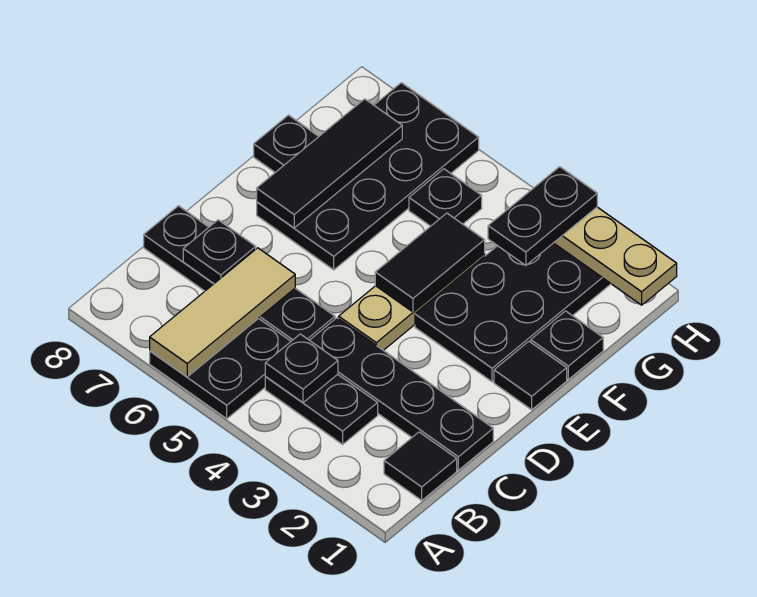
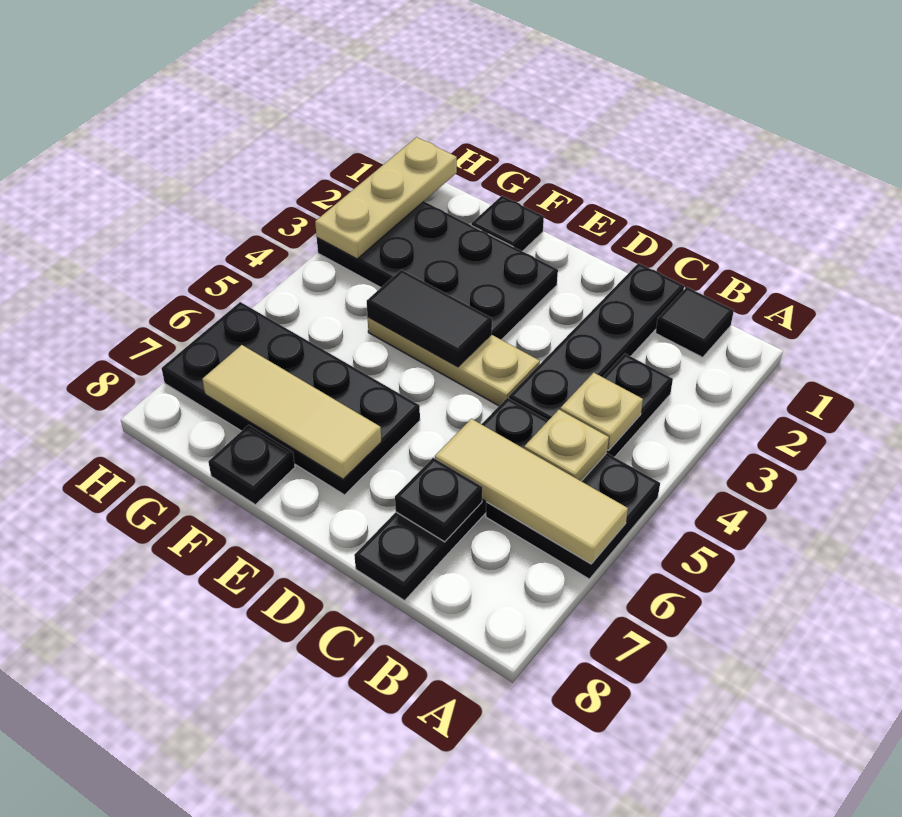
black 1x1 plate [265,334,338,402] -> tan 1x1 plate [560,373,643,450]
none -> tan 1x1 plate [524,410,609,481]
black 1x1 tile [494,341,567,410] -> none
black 1x3 tile [257,99,402,228] -> tan 1x3 tile [202,345,381,479]
black 1x2 plate [488,167,597,265] -> none
black 1x1 plate [409,169,482,226] -> none

